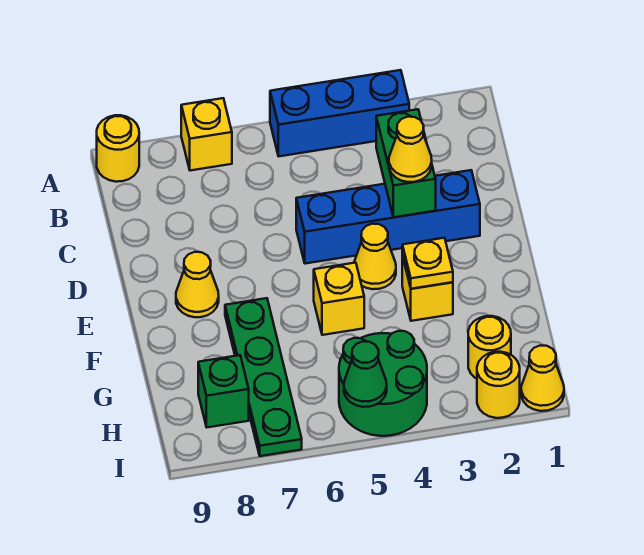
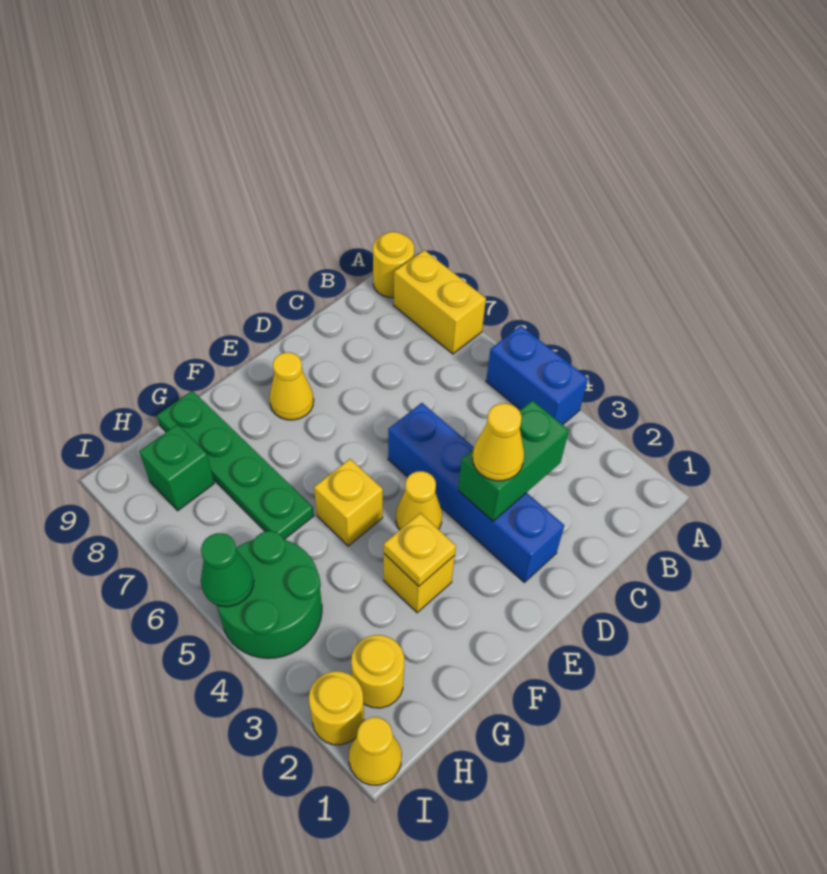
blue 1x3 brick [270,70,409,156] -> blue 1x2 brick [486,325,588,425]
yellow 1x1 brick [181,98,232,171] -> yellow 1x2 brick [394,250,486,354]
green 1x4 plate [225,298,302,456] -> green 1x4 plate turned to [157,391,314,539]

